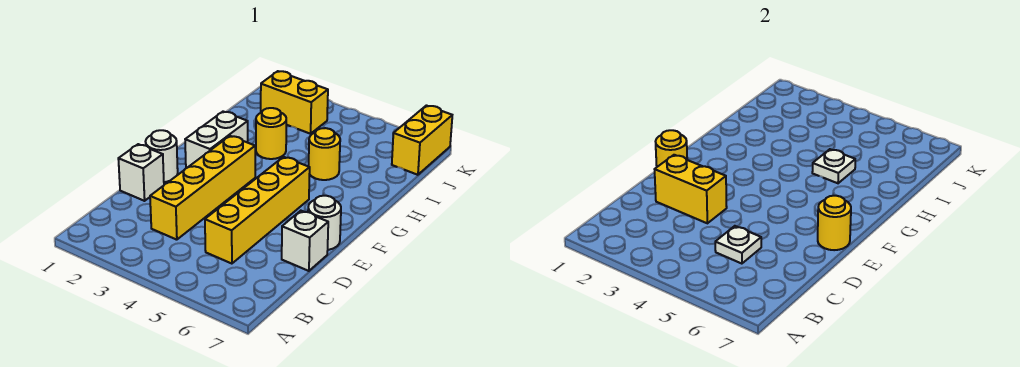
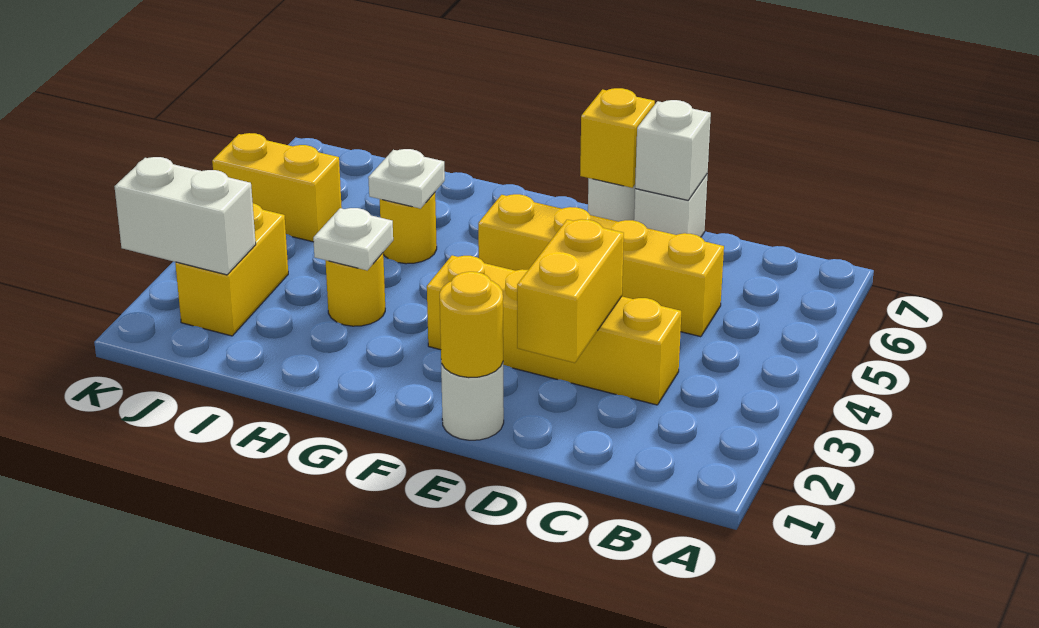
white 1x1 plate [715,226,761,264] -> white 1x1 plate moved to [313,208,393,270]
white 1x1 brick [118,144,164,201] -> white 1x1 brick moved to [635,100,711,200]
yellow 1x1 round brick [818,196,851,250] -> yellow 1x1 brick [580,88,655,188]
white 1x2 brick [185,112,248,168] -> white 1x2 brick moved to [115,157,256,275]
yellow 1x2 brick [392,106,452,175] -> yellow 1x2 brick moved to [212,133,342,242]

